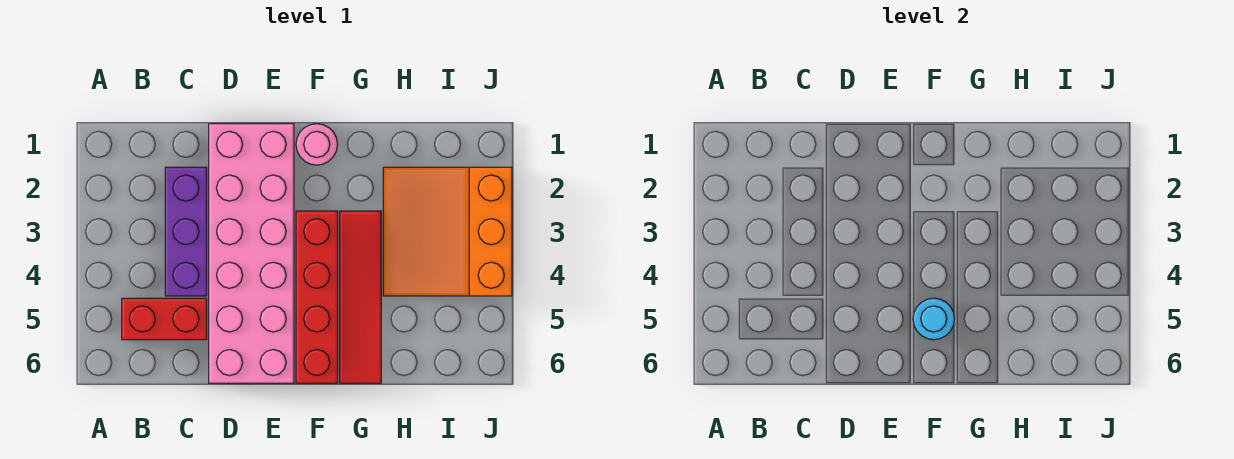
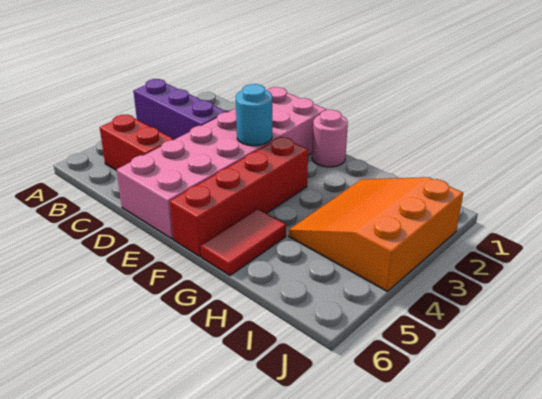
purple 1x3 brick [165,167,207,296] -> purple 1x3 brick turned to [133,79,226,140]
cyan 1x1 round brick [913,298,955,340] -> cyan 1x1 round brick moved to [236,84,272,146]
red 1x4 tile [340,211,381,383] -> red 1x2 tile [201,209,286,276]

